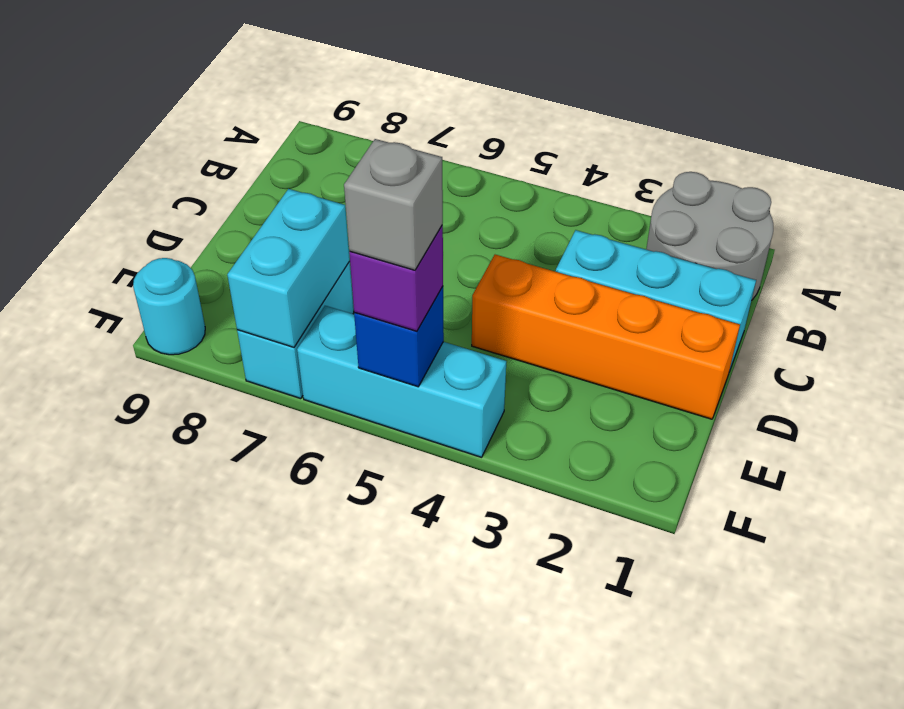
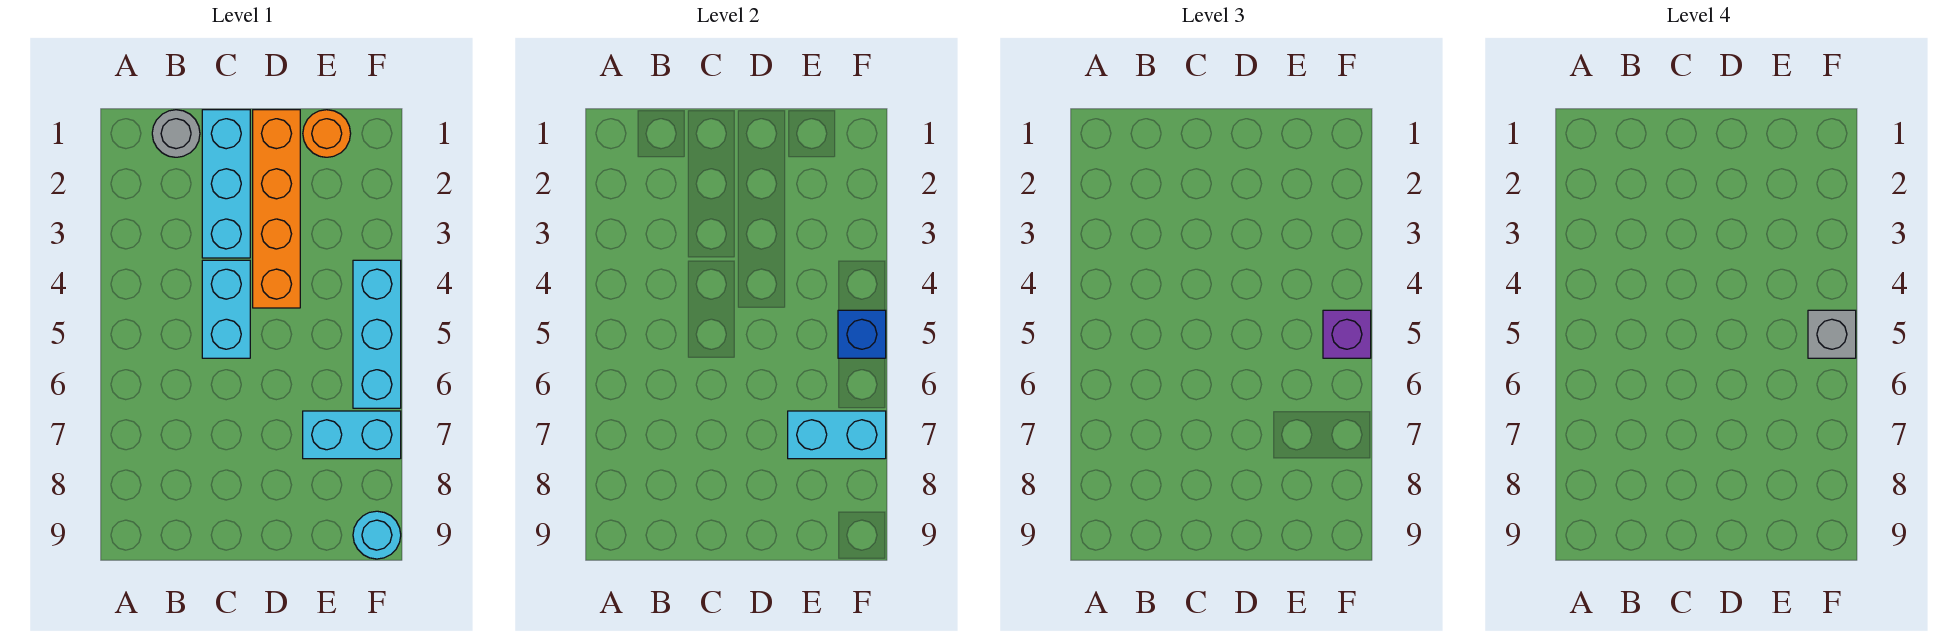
grey 2x2 round brick [646,172,773,300] -> grey 1x1 round brick [152,110,200,157]
none -> cyan 1x2 brick [202,260,250,358]
none -> orange 1x1 round brick [303,110,351,157]

